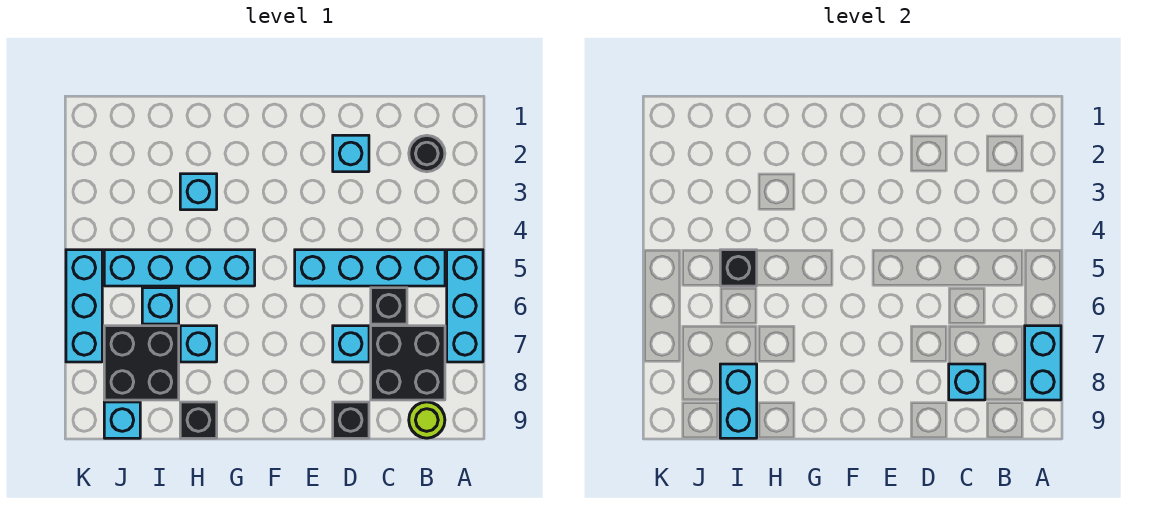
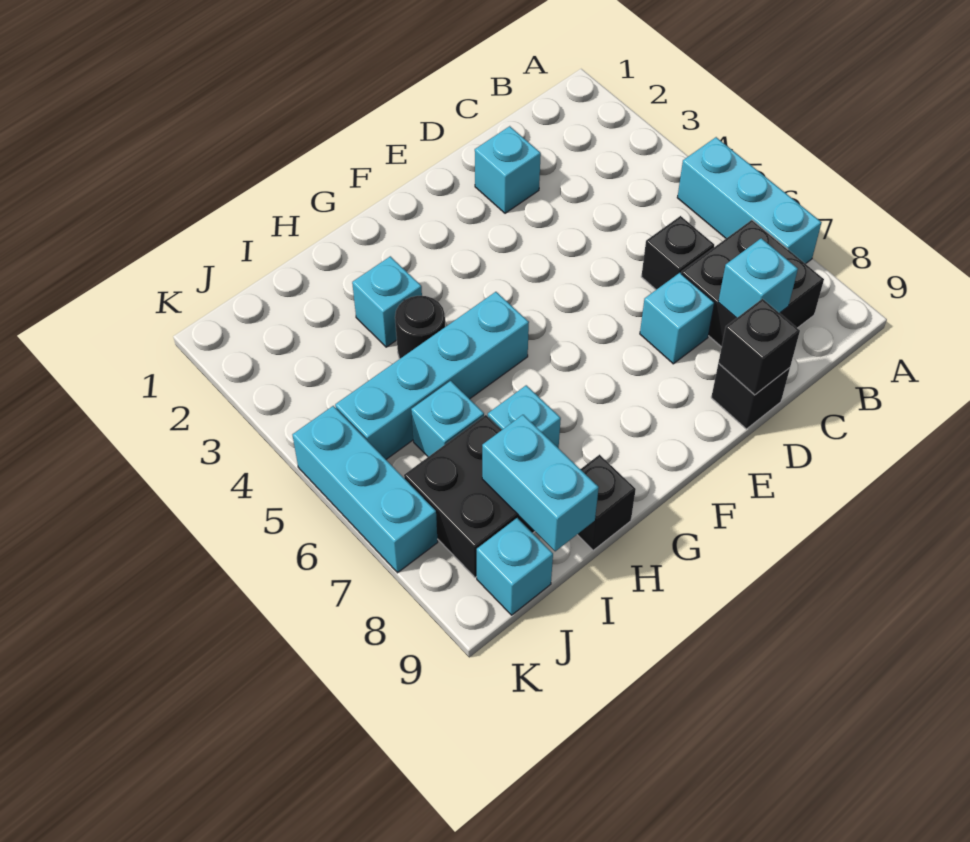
cyan 1x2 brick [1025,326,1061,400] -> none
black 1x1 round brick [409,136,445,172] -> black 1x1 round brick moved to [395,296,445,359]
cyan 1x4 brick [295,250,445,286] -> none
lime 1x1 round brick [409,402,445,438] -> none
black 1x1 brick [720,250,757,286] -> black 1x1 brick moved to [718,299,800,395]

